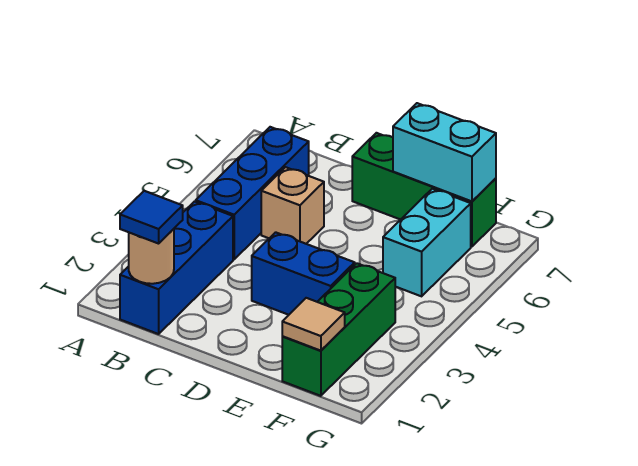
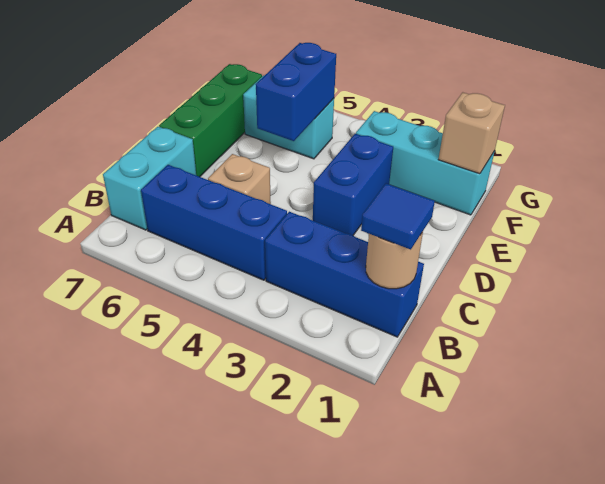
none -> blue 1x2 brick [256,43,336,141]
cyan 1x2 brick [393,103,496,201] -> cyan 1x2 brick moved to [103,127,196,230]
green 1x3 brick [282,263,395,396] -> cyan 1x3 brick [356,111,495,215]
tan 1x1 tile [282,298,345,351] -> tan 1x1 brick [438,92,505,174]

